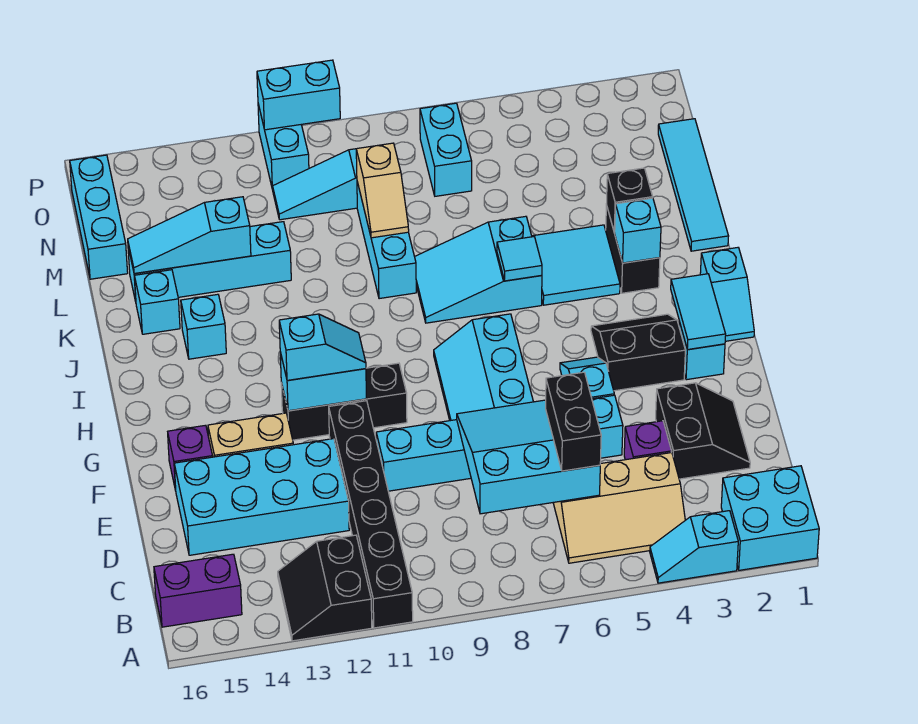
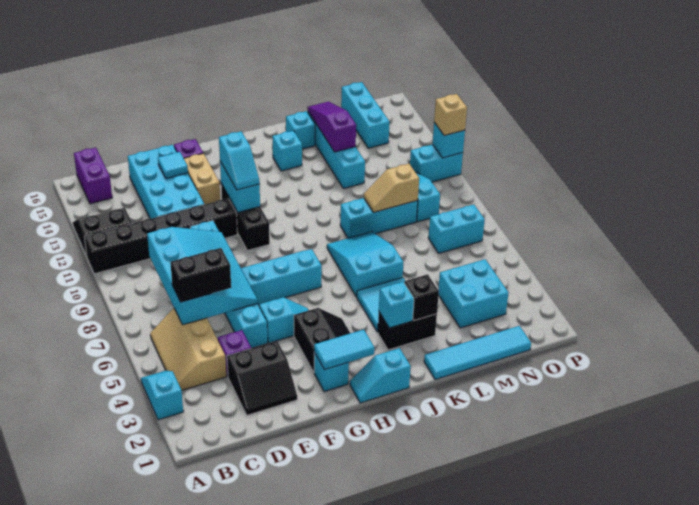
cyan 2x2 brick [721,466,819,570] -> cyan 2x2 brick moved to [438,259,508,328]
cyan 3x3 slope [457,400,600,514] -> cyan 3x4 slope [147,227,258,325]
cyan 1x1 tile [497,237,542,281] -> cyan 1x1 tile moved to [158,152,188,179]
cyan 1x3 slope [128,197,251,274] -> purple 1x3 slope [308,102,356,152]
cyan 1x3 brick [70,155,128,279] -> cyan 1x3 brick turned to [341,82,390,148]
cyan 1x2 brick [257,60,340,130] -> cyan 1x1 brick [433,122,465,158]
none -> tan 1x1 brick [434,94,467,135]

